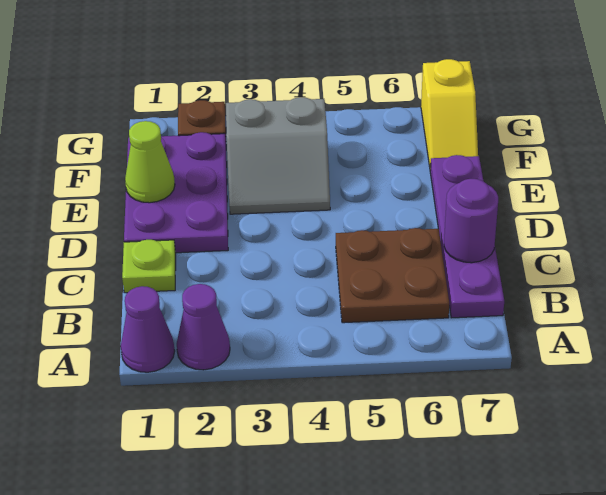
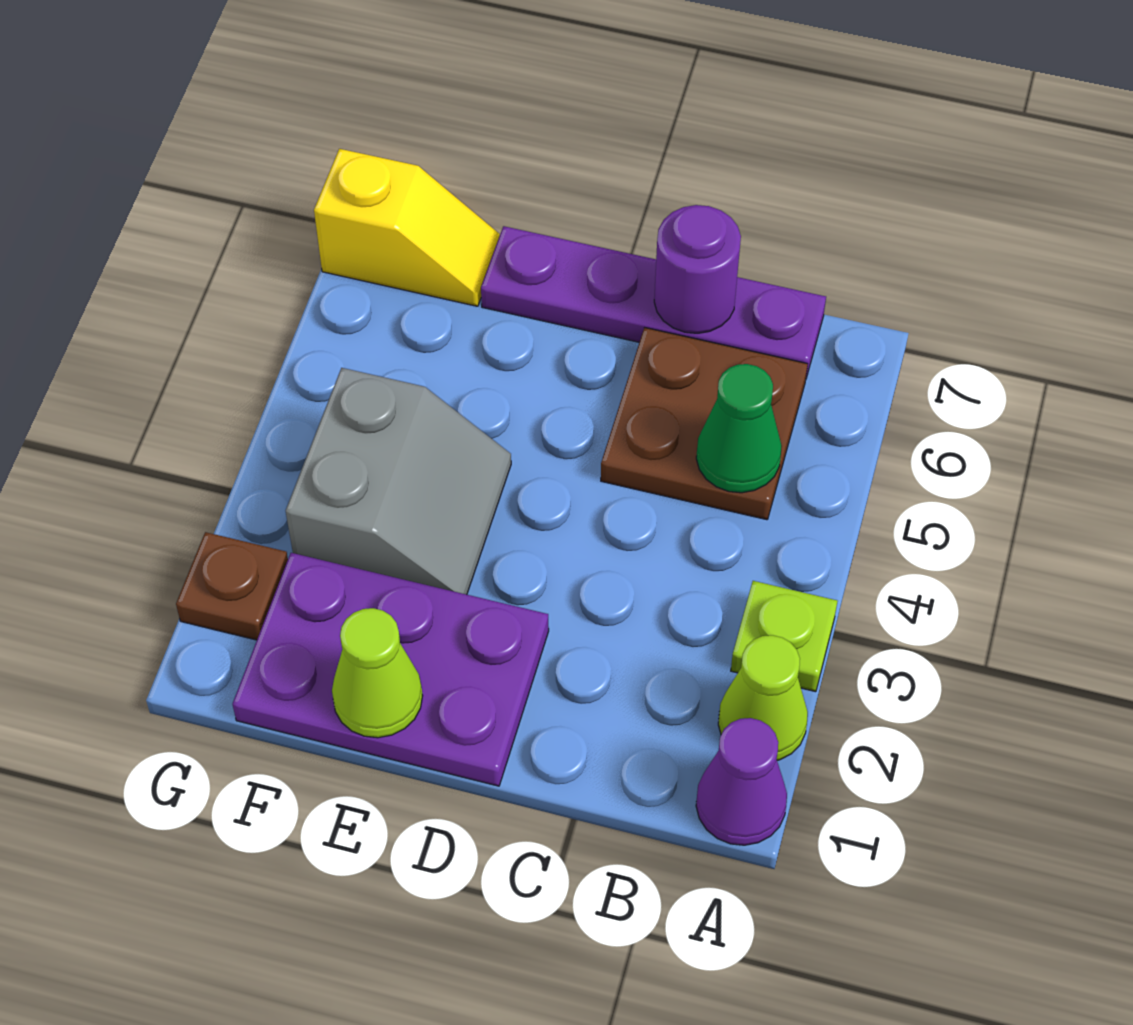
purple 1x1 cone [177,284,230,370] -> lime 1x1 cone [718,635,808,760]
none -> green 1x1 cone [696,364,782,493]
lime 1x1 plate [122,240,176,293] -> lime 1x1 plate moved to [731,581,837,692]

